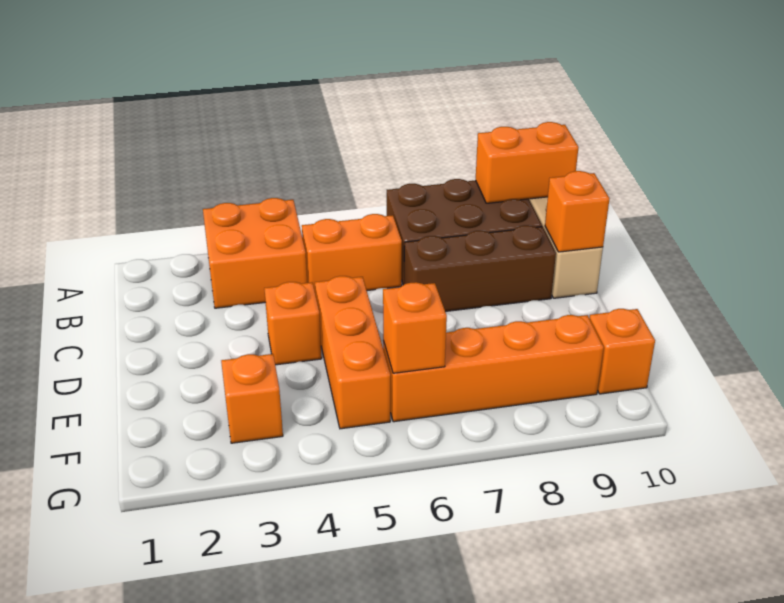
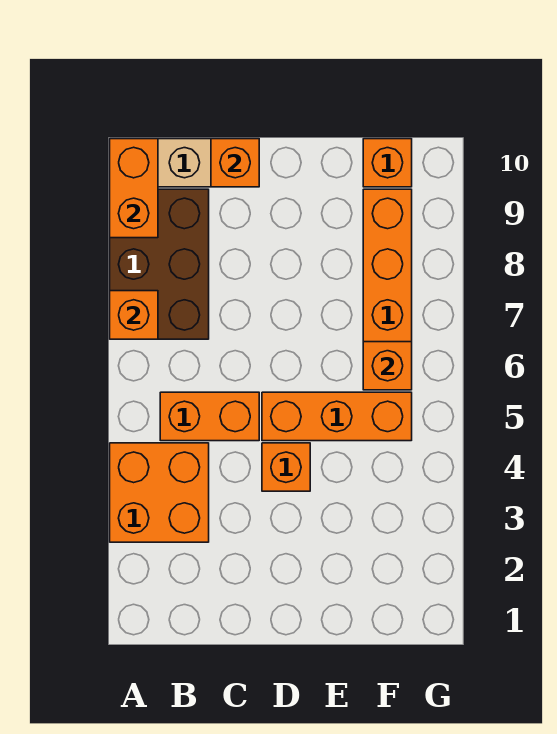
orange 1x2 brick [302,214,402,295] -> orange 1x2 brick turned to [160,392,259,441]
brown 1x3 brick [404,225,556,312] -> none
orange 1x1 brick [221,354,283,443] -> orange 1x1 brick moved to [110,291,158,339]

